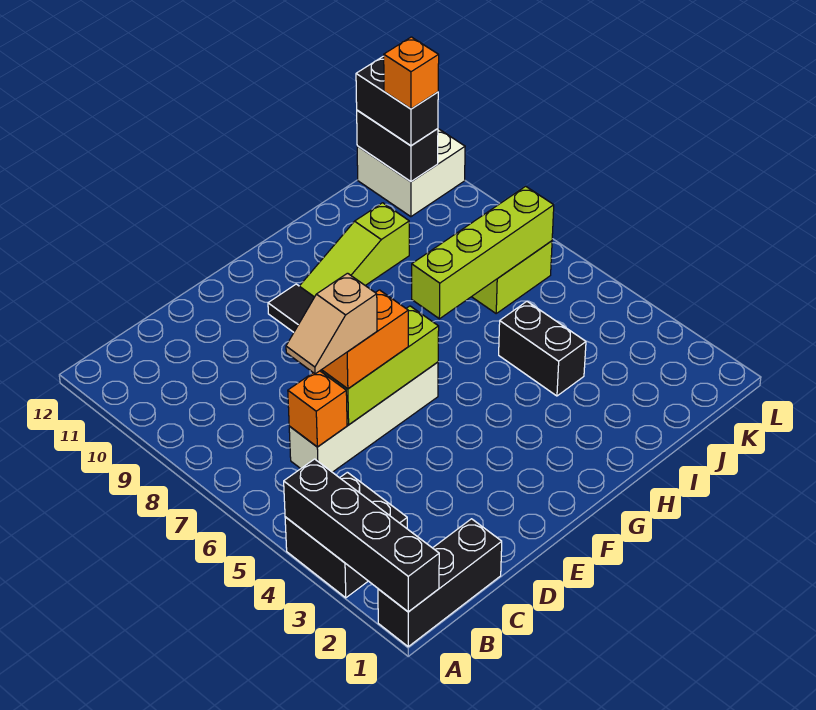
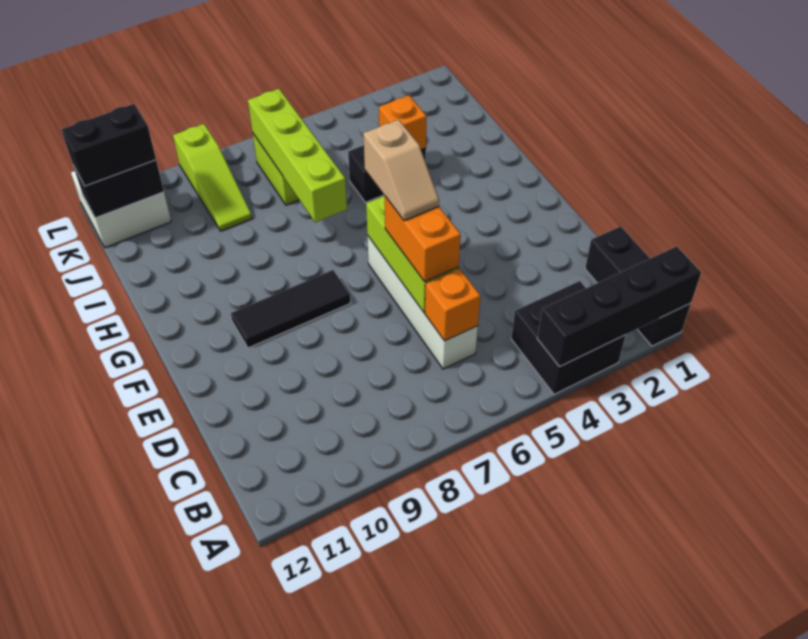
tan 1x2 slope [286,273,377,374] -> tan 1x2 slope moved to [363,120,439,221]
lime 1x3 slope [300,203,409,297] -> lime 1x3 slope moved to [173,124,252,231]
orange 1x1 brick [384,37,439,109] -> orange 1x1 brick moved to [379,95,427,150]

